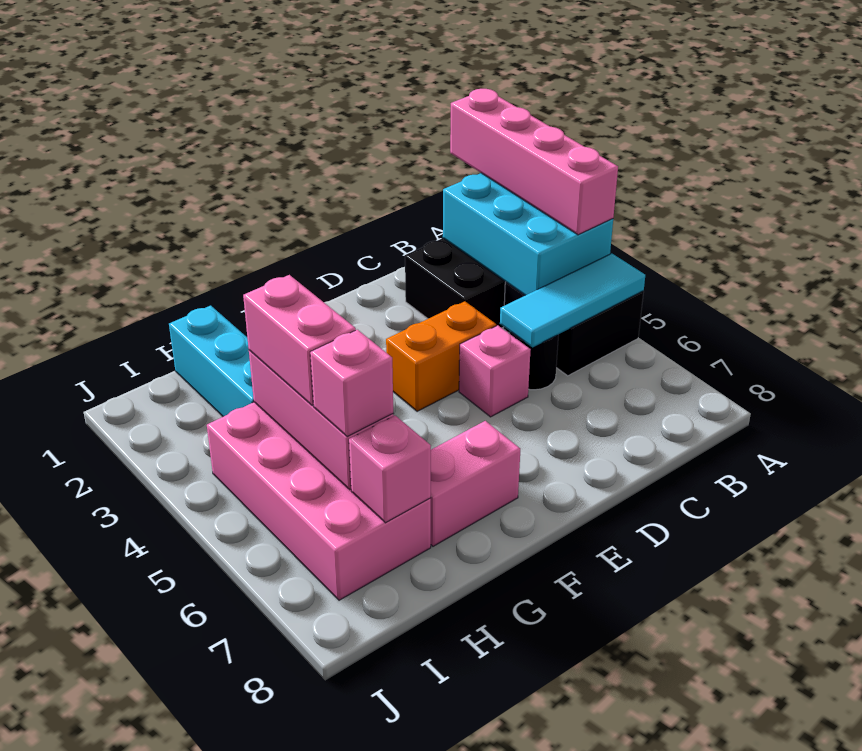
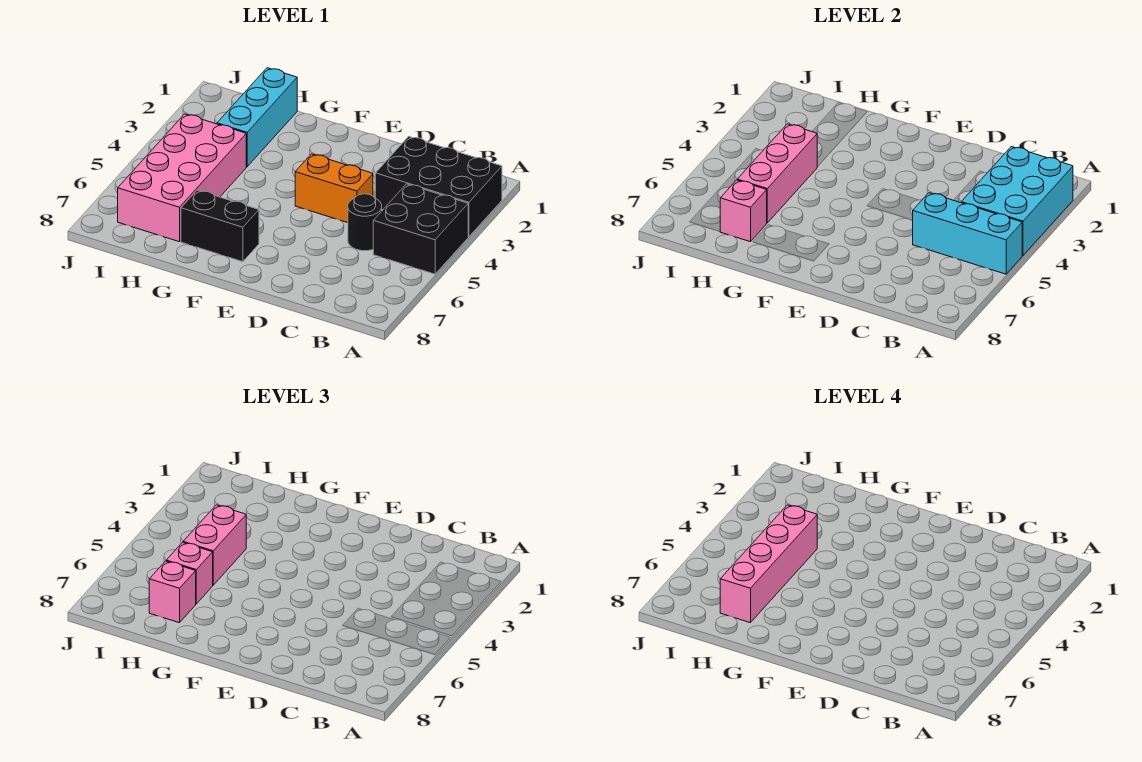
pink 1x4 brick [450,89,618,235] -> pink 1x4 brick moved to [720,505,817,623]
cyan 1x3 tile [500,253,645,347] -> cyan 1x3 brick [913,193,1023,274]
pink 1x1 brick [459,325,531,417] -> pink 1x1 brick moved to [149,561,196,623]
pink 1x2 brick [431,421,520,546] -> black 1x2 brick [181,190,259,262]

